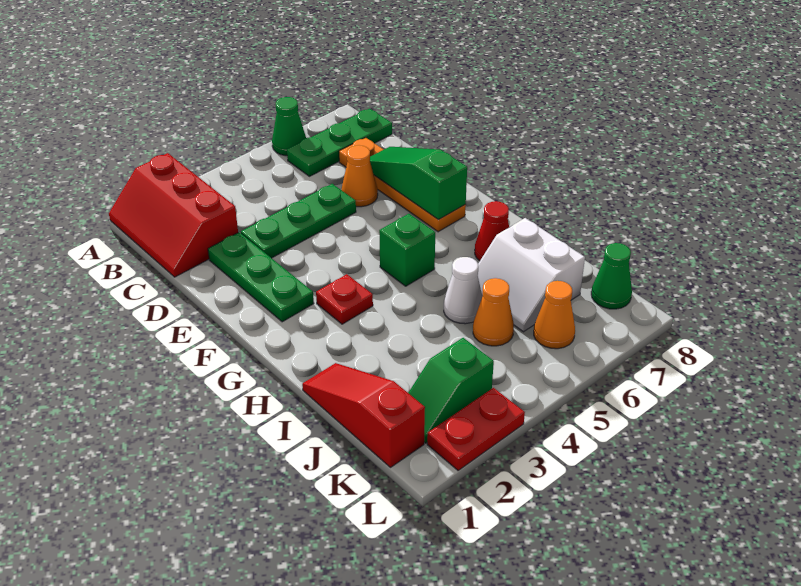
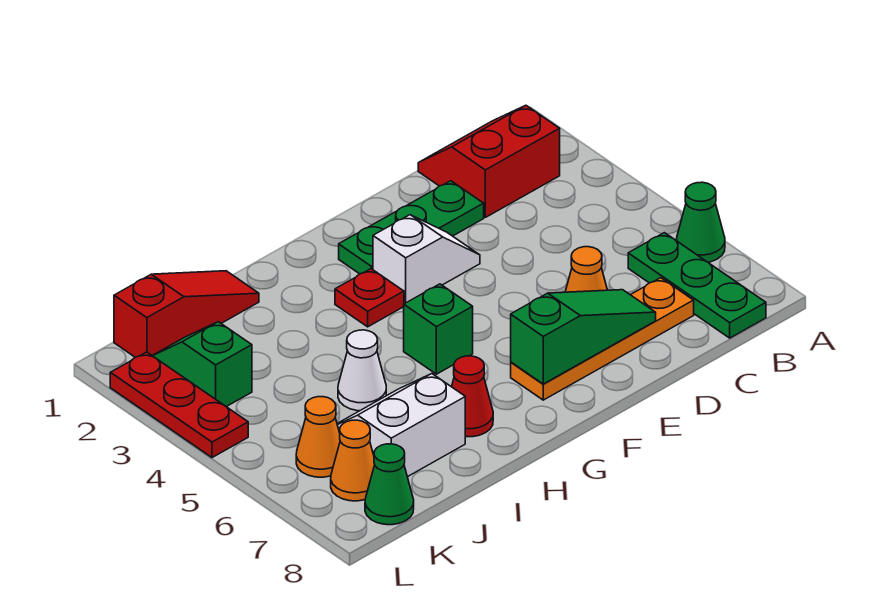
red 2x3 slope [109,153,238,277] -> red 2x2 slope [418,105,560,217]
green 1x3 plate [241,184,356,258] -> none
none -> white 1x2 slope [373,215,480,304]
orange 1x1 cone [473,278,514,346] -> orange 1x1 cone moved to [331,420,375,501]
red 1x2 plate [427,388,525,470] -> red 1x3 plate [110,352,248,458]

